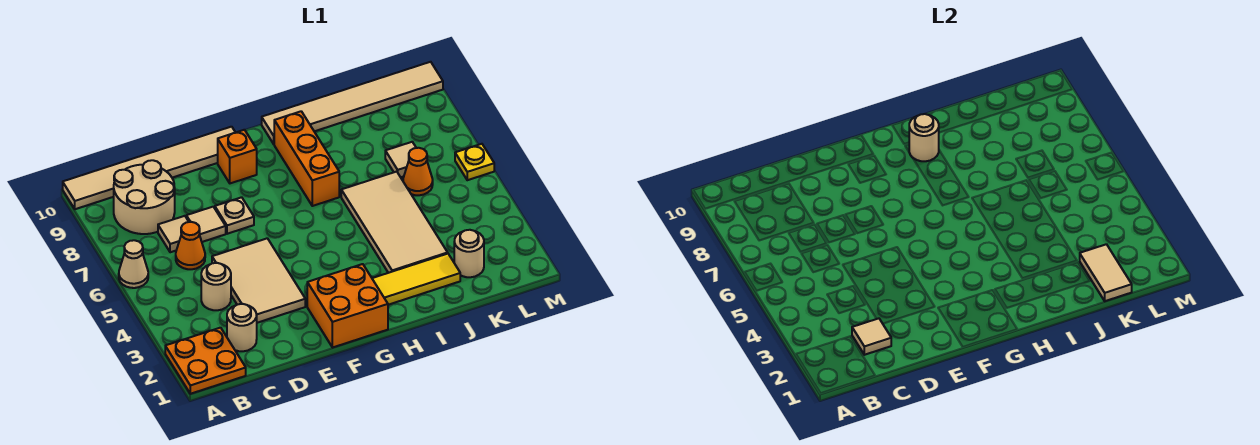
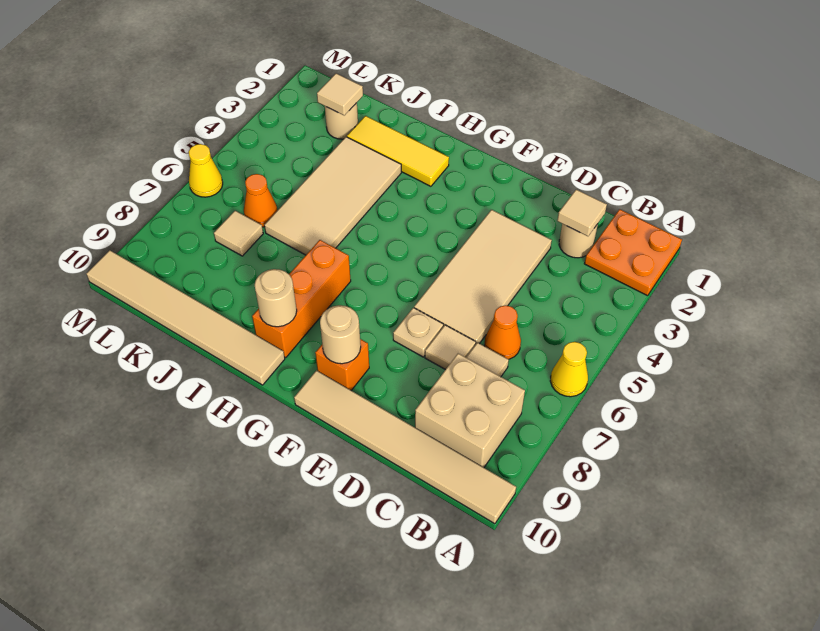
tan 1x1 cone [119,240,148,288] -> yellow 1x1 cone [550,342,588,397]
tan 2x2 round brick [114,160,175,234] -> tan 2x2 brick [415,354,525,468]
tan 1x1 round brick [201,263,231,310] -> tan 1x1 round brick moved to [320,305,361,364]
tan 2x3 tile [212,238,305,323] -> tan 2x4 tile [414,210,552,344]
orange 2x2 brick [307,264,388,348] -> none
tan 1x2 tile [1080,244,1132,301] -> tan 1x1 tile [317,74,363,115]
yellow 1x1 plate [455,144,494,180] -> yellow 1x1 cone [189,144,223,197]

